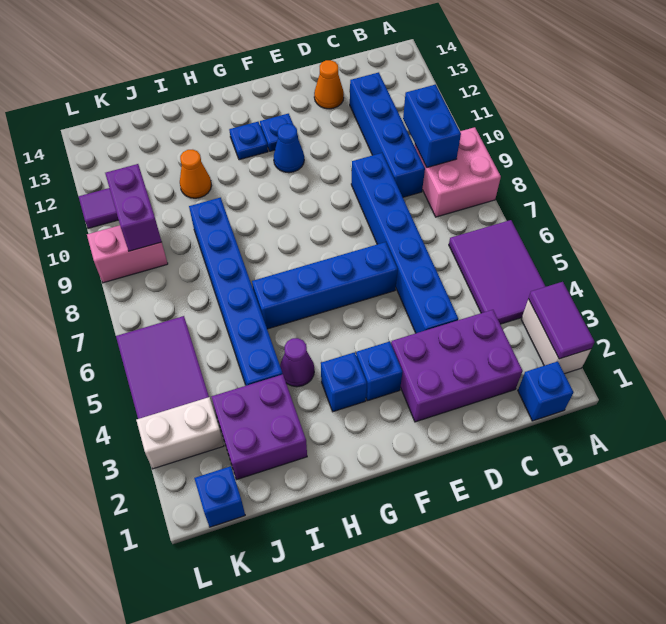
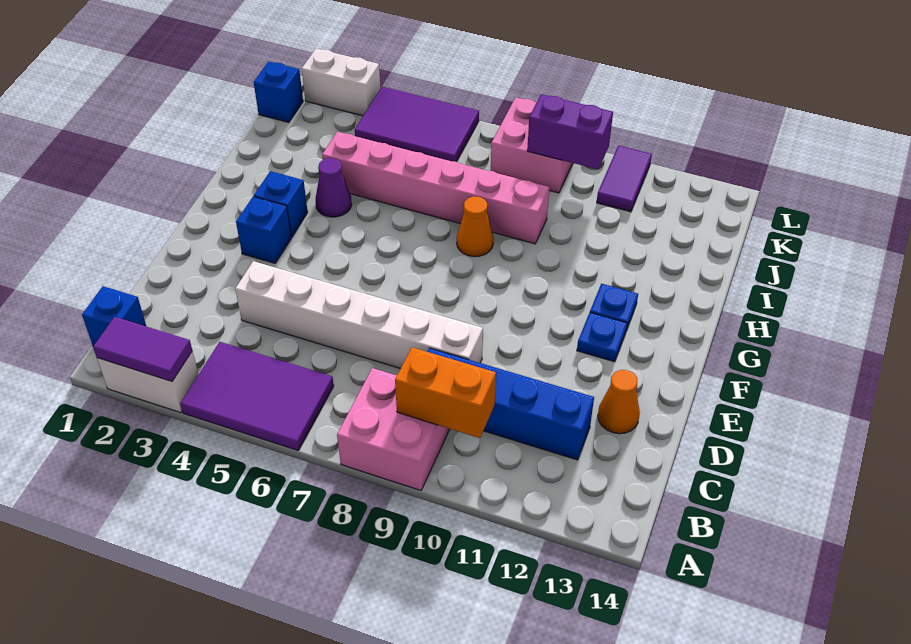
blue 1x2 brick [403,85,461,167] -> orange 1x2 brick [395,347,496,438]
purple 2x3 brick [391,310,523,422] -> none
blue 1x6 brick [351,153,458,333] -> white 1x6 brick [235,261,483,368]
blue 1x4 brick [252,242,398,329] -> none
blue 1x1 cone [274,124,304,173] -> none
purple 2x2 brick [212,374,307,480] -> none
blue 1x6 brick [189,198,283,386] -> pink 1x6 brick [322,132,549,244]
orange 1x1 cone [180,150,211,198] -> orange 1x1 cone moved to [457,196,494,257]
white 1x2 brick [136,397,224,469] -> white 1x2 brick turned to [302,48,381,116]
pink 1x2 brick [87,225,168,283] -> pink 2x2 brick [491,97,573,193]

